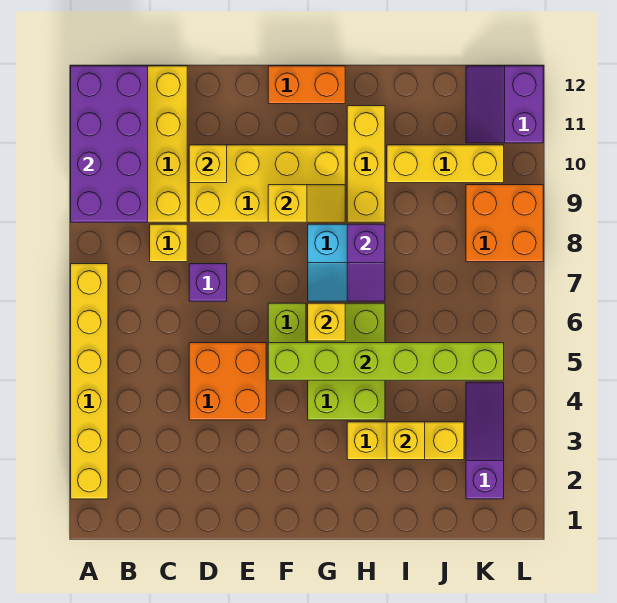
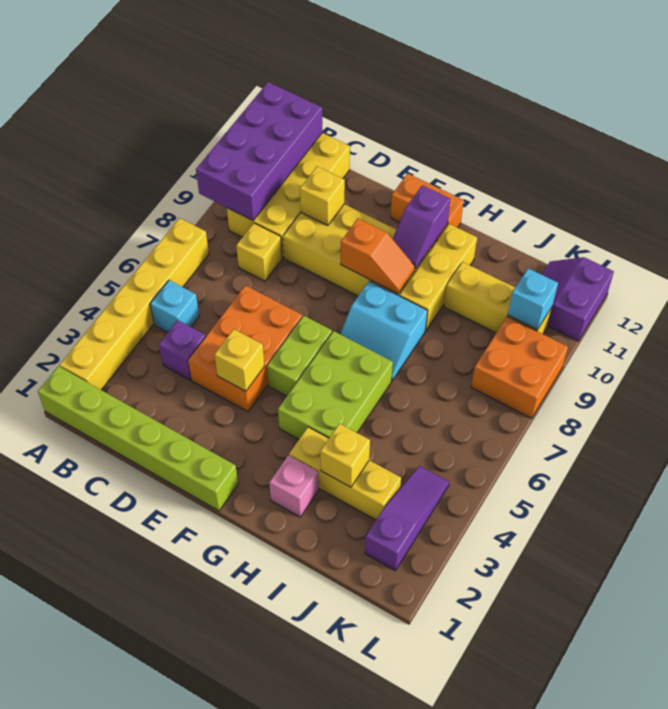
none -> cyan 1x1 brick [150,280,199,332]
orange 2x2 brick [189,343,266,420] -> orange 2x3 brick [188,285,302,412]
purple 1x1 brick [189,264,227,301] -> purple 1x1 brick moved to [159,320,206,380]
lime 1x6 brick [268,343,504,380] -> lime 1x6 brick moved to [38,366,238,511]
yellow 1x2 slope [268,185,345,222] -> orange 1x2 slope [341,218,415,293]
yellow 1x1 brick [308,303,345,341] -> yellow 1x1 brick moved to [215,329,265,391]
none -> pink 1x1 brick [269,455,319,517]
purple 1x2 slope [347,224,385,301] -> purple 1x2 slope moved to [393,185,450,269]
none -> cyan 1x1 brick [508,268,558,330]

